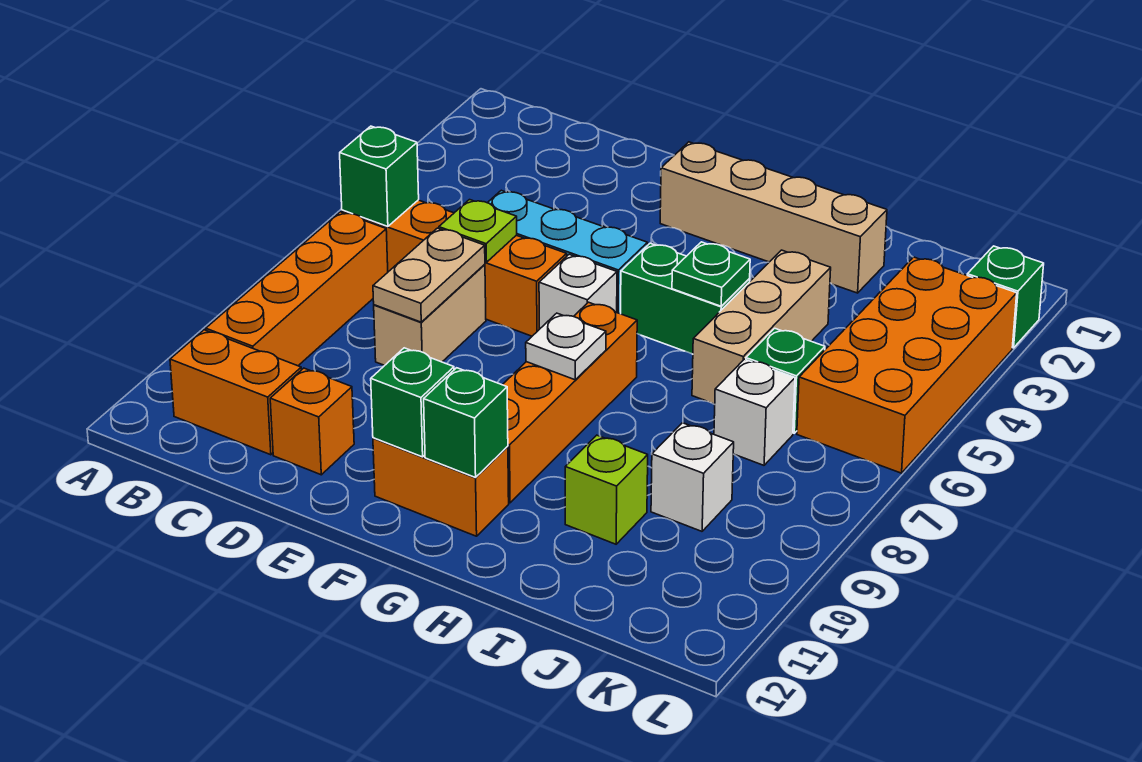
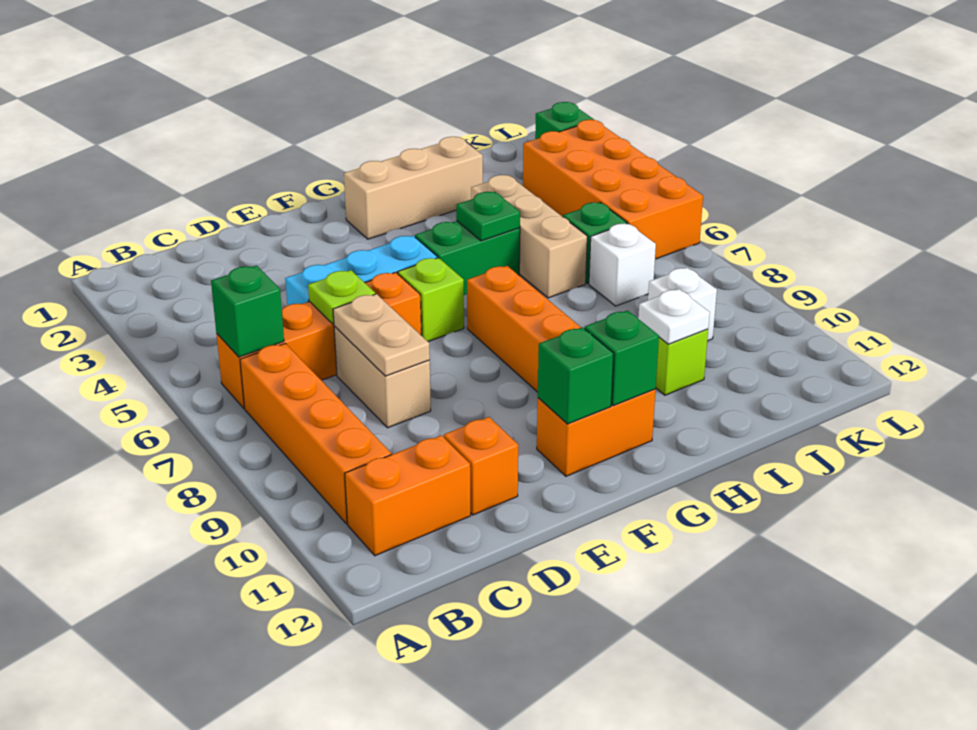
tan 1x4 brick [660,142,887,293] -> tan 1x3 brick [344,137,483,239]
white 1x1 brick [539,254,617,329] -> lime 1x1 brick [398,258,464,341]
white 1x1 plate [526,313,606,380] -> white 1x1 plate moved to [638,289,710,344]

